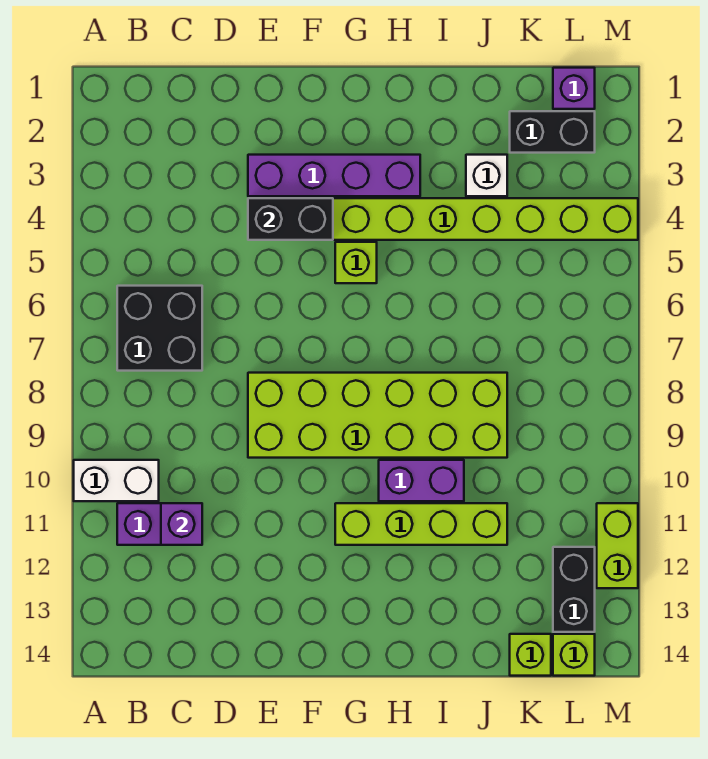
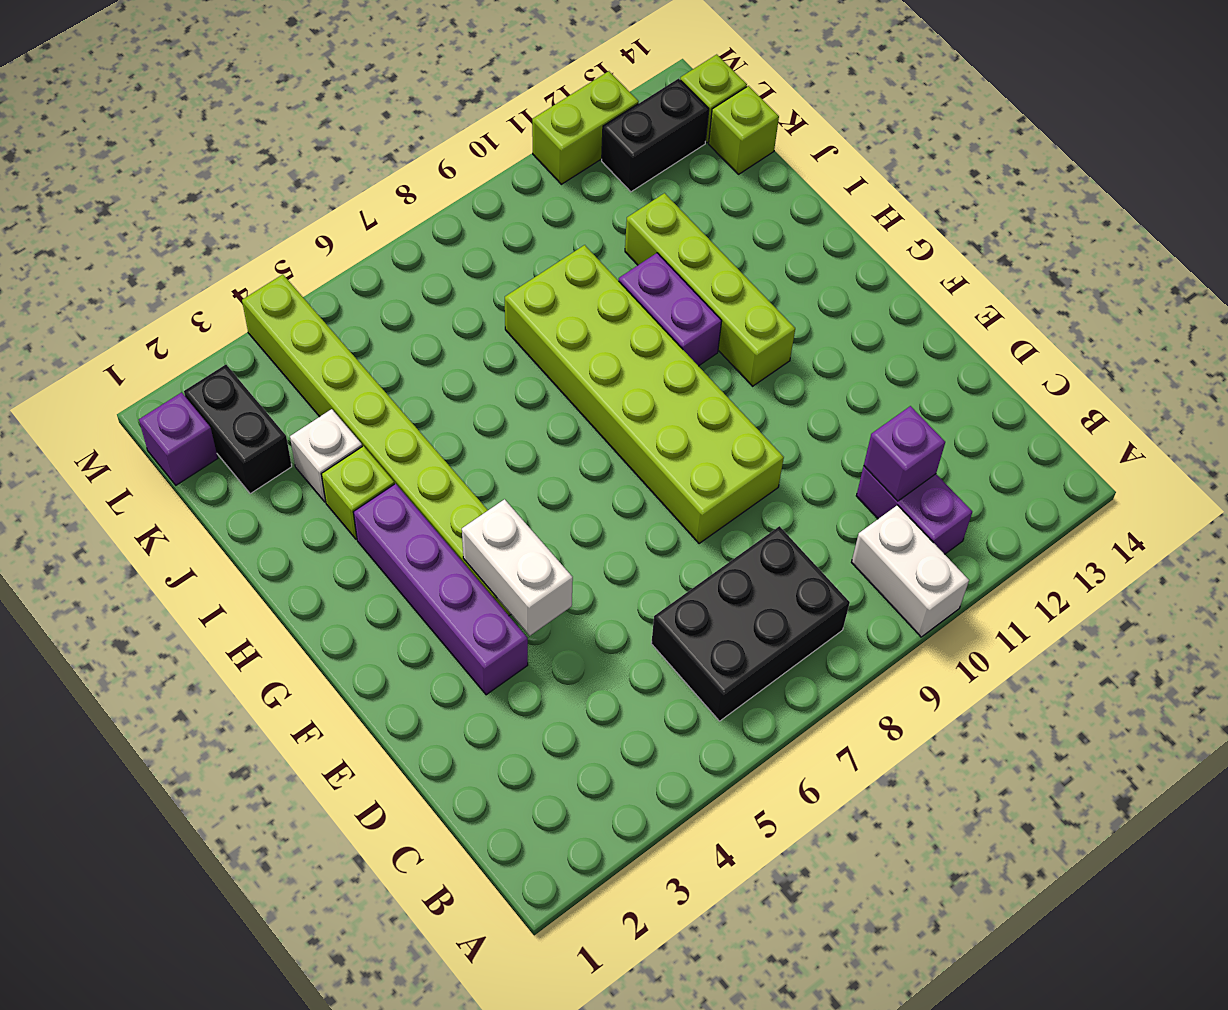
black 2x2 brick [117,286,202,371] -> black 2x3 brick [651,526,850,721]
black 1x2 brick [248,198,333,240] -> white 1x2 brick [462,499,573,636]
lime 1x1 brick [335,242,377,283] -> lime 1x1 brick moved to [321,446,394,539]

